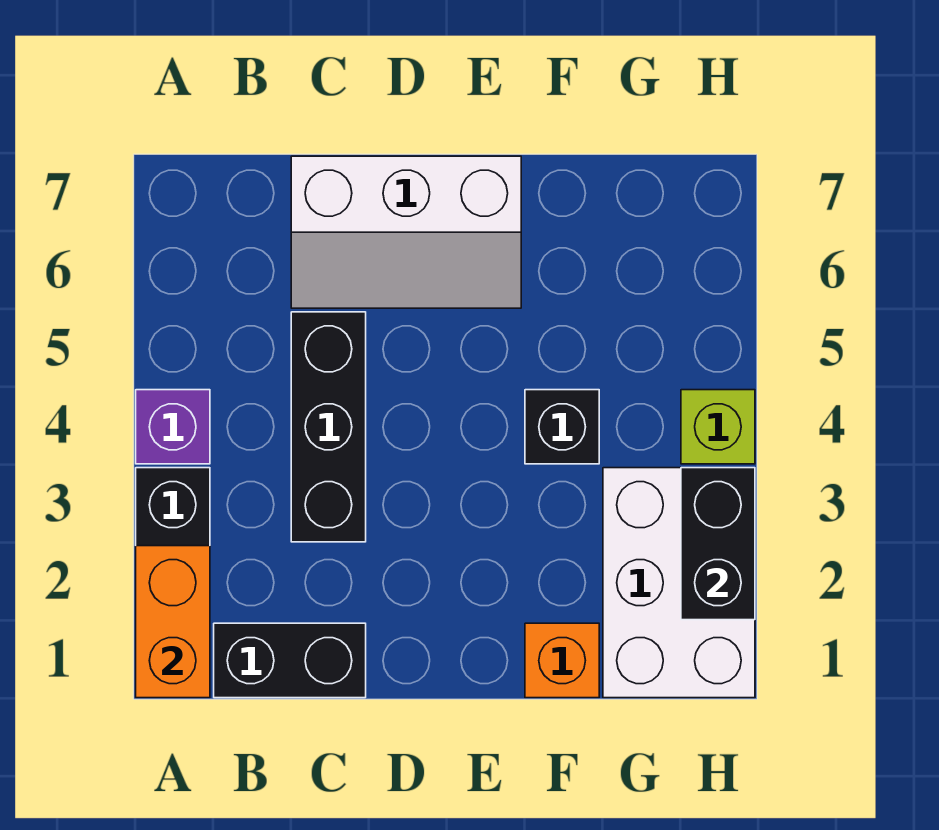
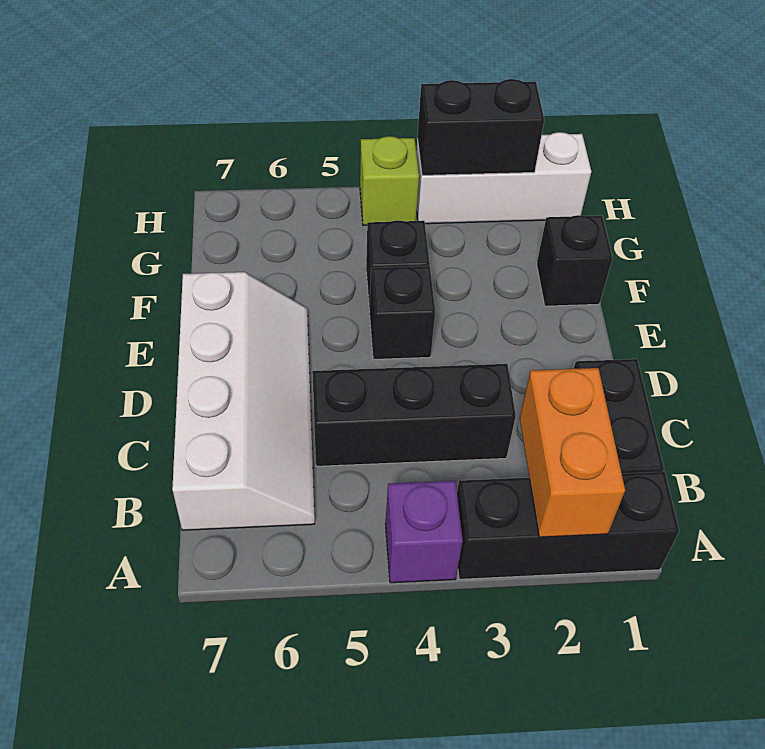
orange 1x2 brick [136,546,210,698] -> orange 1x2 brick turned to [520,368,625,537]
white 2x3 slope [291,156,521,308] -> white 2x4 slope [172,272,315,530]
none -> black 1x1 brick [370,266,435,360]
orange 1x1 brick [525,623,599,698] -> black 1x1 brick [537,215,613,306]
white 2x3 brick [603,468,755,698] -> white 1x3 brick [416,132,591,224]

